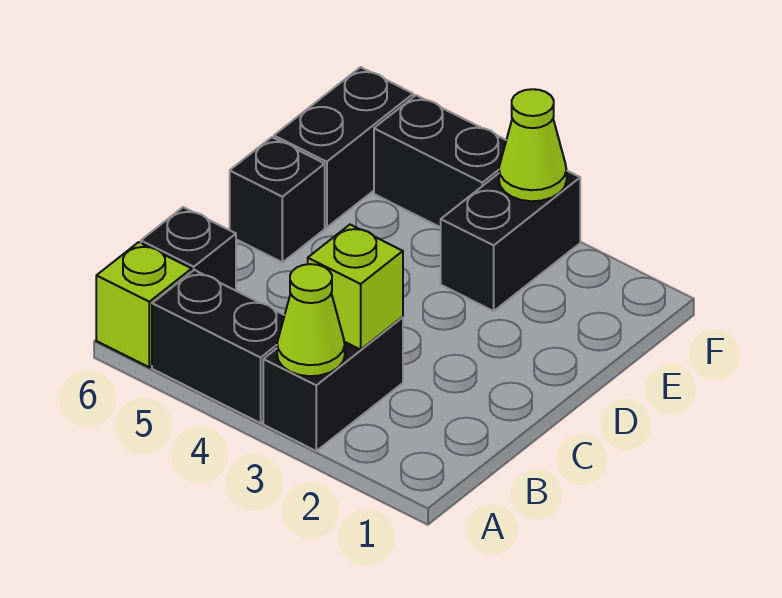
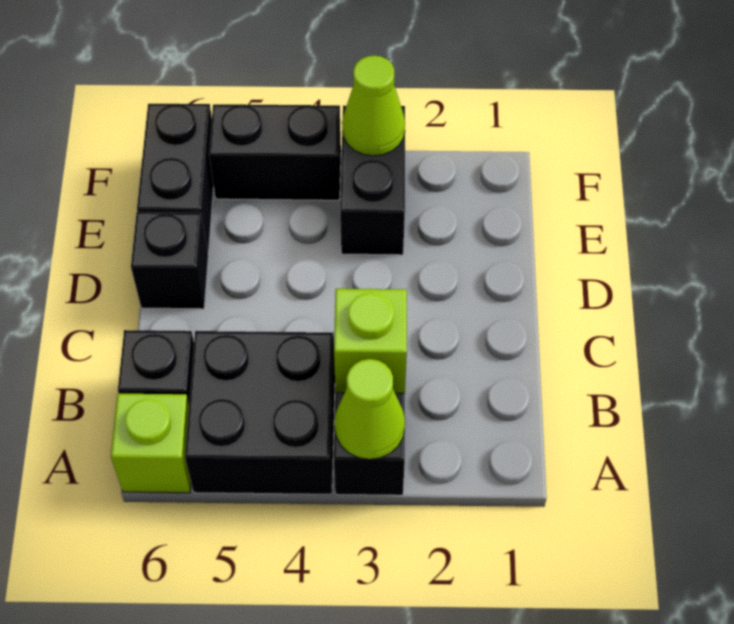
black 1x2 brick [152,270,285,423] -> black 2x2 brick [185,331,335,494]

